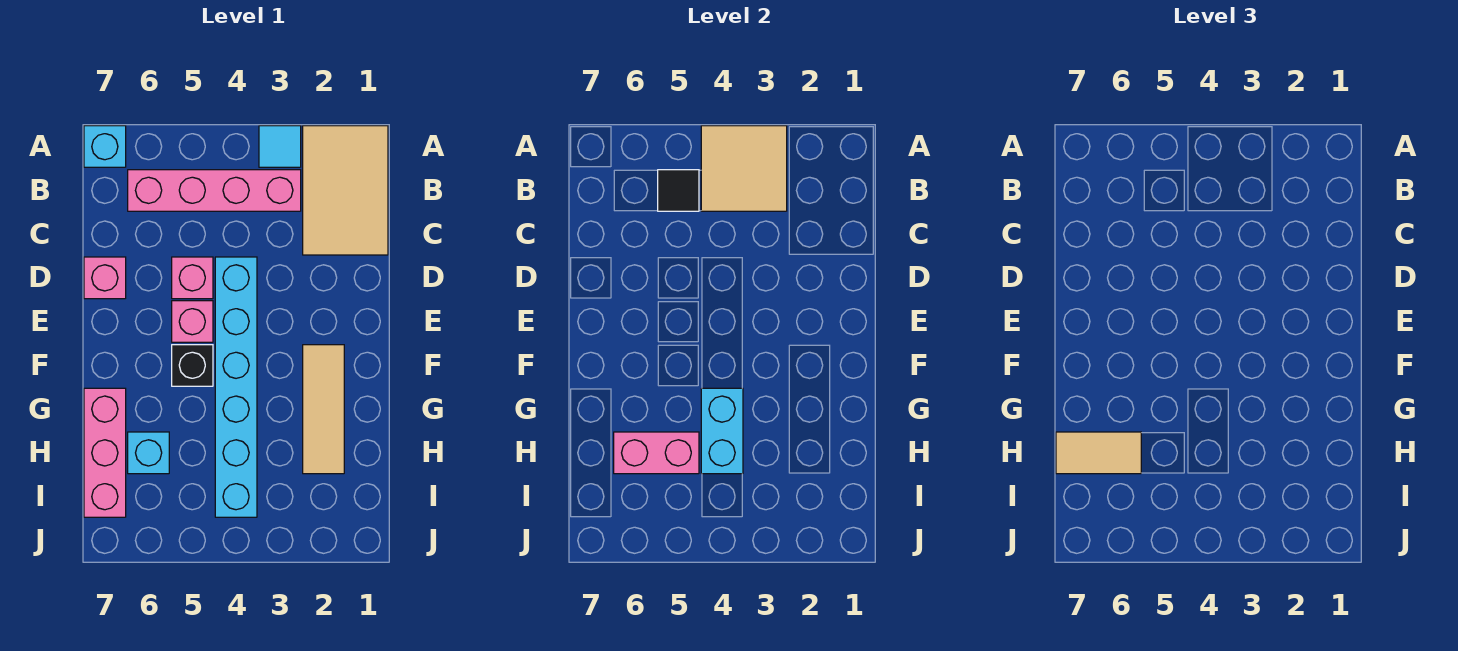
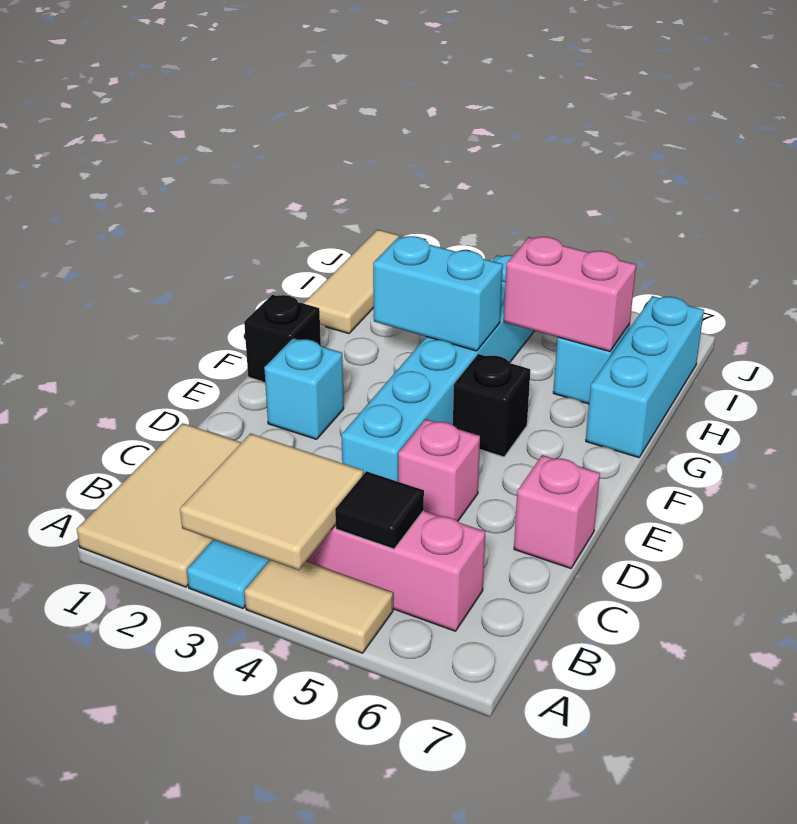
cyan 1x1 brick [84,126,126,167] -> cyan 1x1 brick moved to [264,338,344,439]
pink 1x1 brick [172,301,213,342] -> none
none -> black 1x1 brick [244,295,321,382]
tan 1x3 tile [303,345,344,474] -> tan 1x3 tile moved to [304,230,404,334]
cyan 1x2 brick [701,388,743,474] -> cyan 1x2 brick turned to [373,236,503,351]
pink 1x3 brick [84,388,126,517] -> cyan 1x3 brick [586,296,704,458]
tan 1x2 tile [1056,432,1141,474] -> tan 1x2 tile moved to [244,560,393,653]

